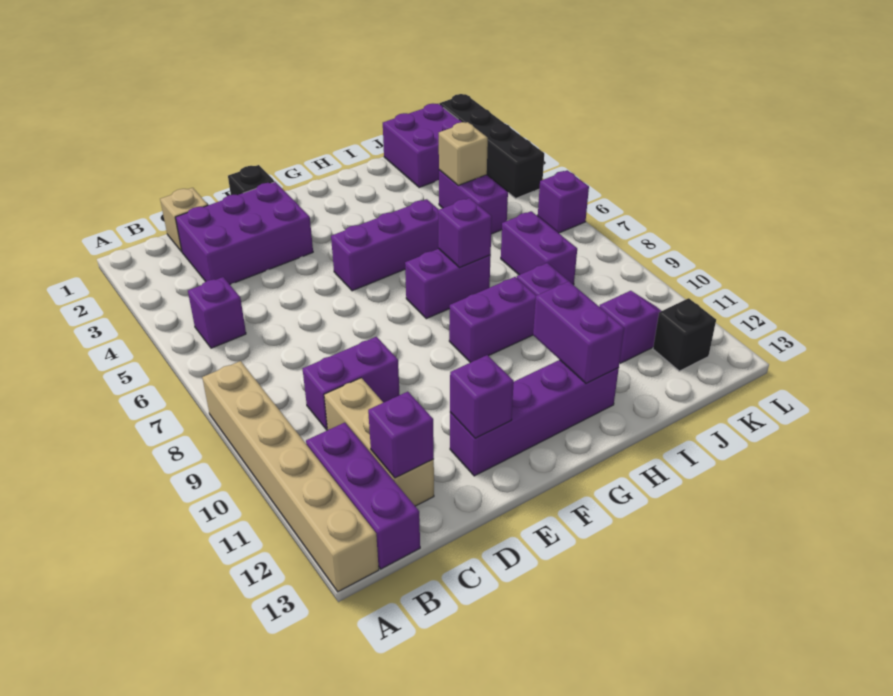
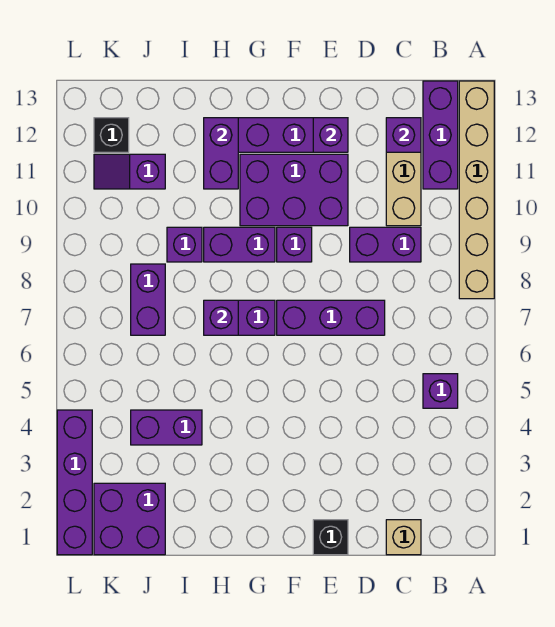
purple 2x3 brick [175,182,313,284] -> purple 2x3 brick moved to [240,154,348,226]
purple 1x3 brick [331,199,439,291] -> purple 1x3 brick moved to [277,300,385,335]
purple 1x2 brick [439,170,508,234] -> purple 1x2 brick turned to [131,410,202,445]
tan 1x1 brick [439,122,488,185] -> none
black 1x4 brick [439,94,544,198] -> purple 1x4 brick [57,410,92,555]
purple 1x1 brick [538,170,589,233] -> purple 1x1 brick moved to [277,227,312,262]

